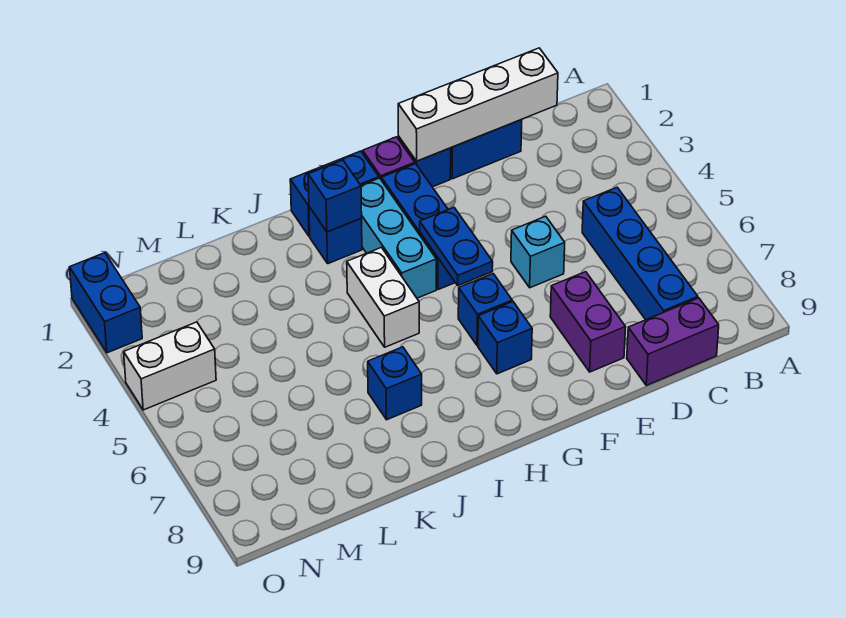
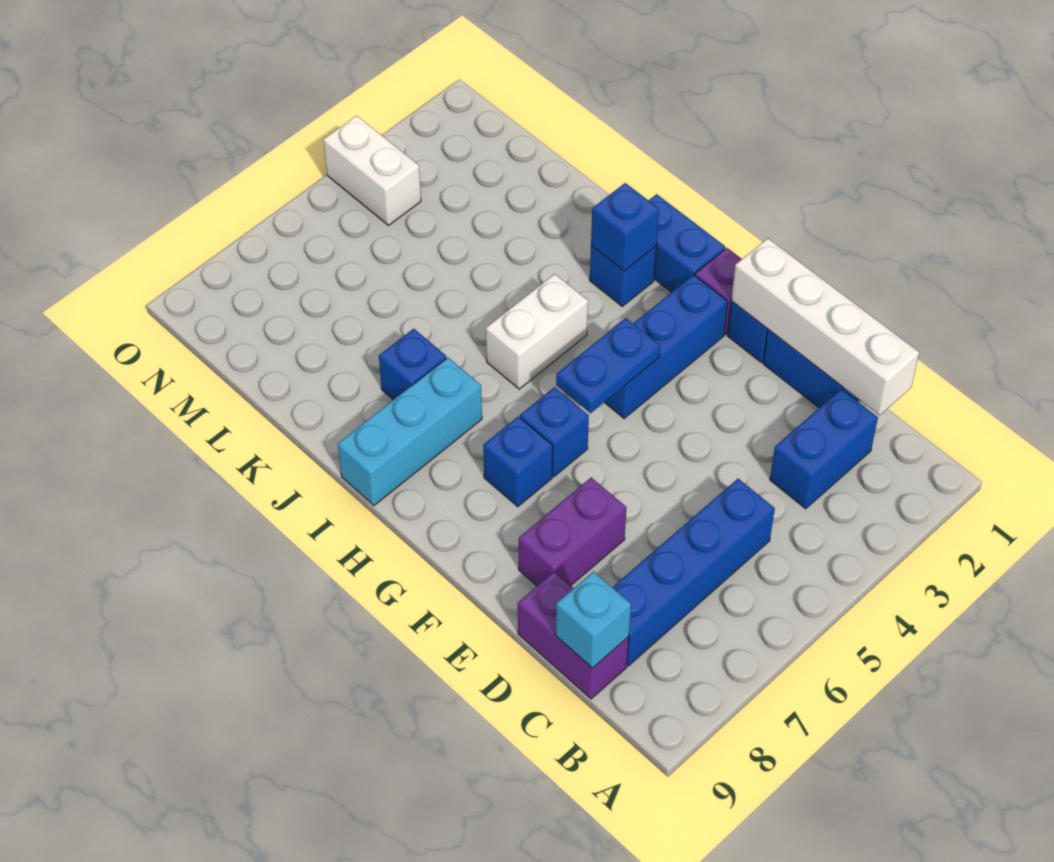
cyan 1x1 brick [511,216,565,288] -> cyan 1x1 brick moved to [556,572,631,668]
cyan 1x3 brick [361,178,436,298] -> cyan 1x3 brick moved to [338,358,482,506]
blue 1x2 brick [70,253,142,353] -> blue 1x2 brick moved to [770,389,878,509]

